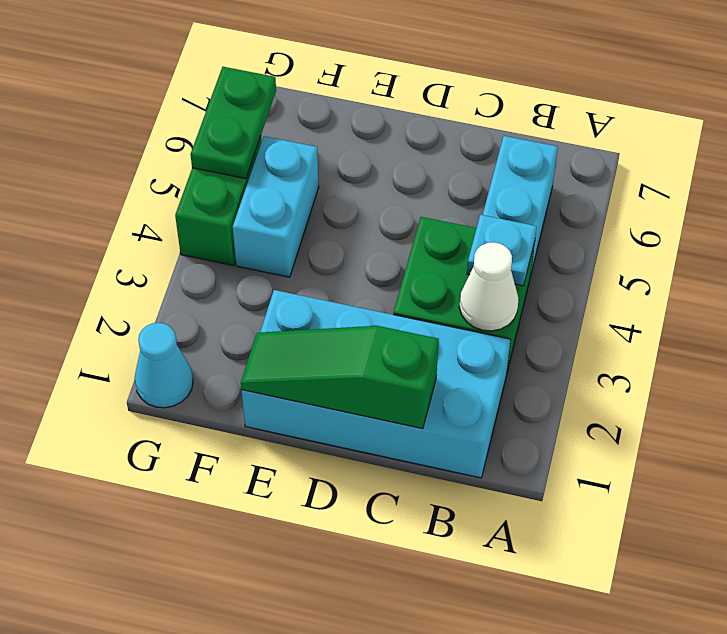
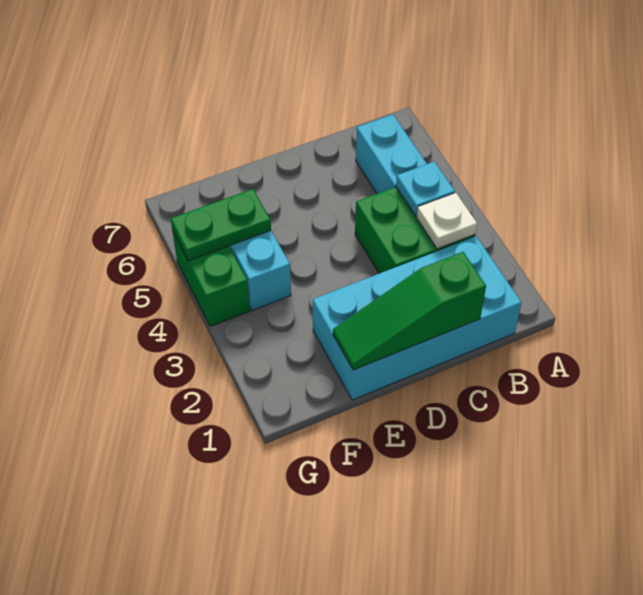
white 1x1 cone [459,242,518,331] -> white 1x1 plate [417,193,477,249]
cyan 1x1 cone [135,323,193,408] -> none
green 1x2 plate [190,67,276,179] -> green 1x2 plate turned to [171,189,271,261]

